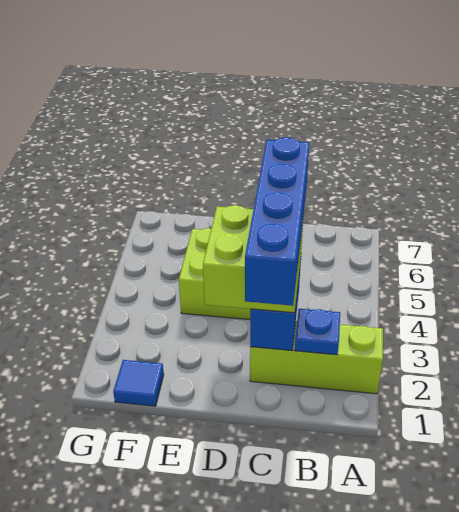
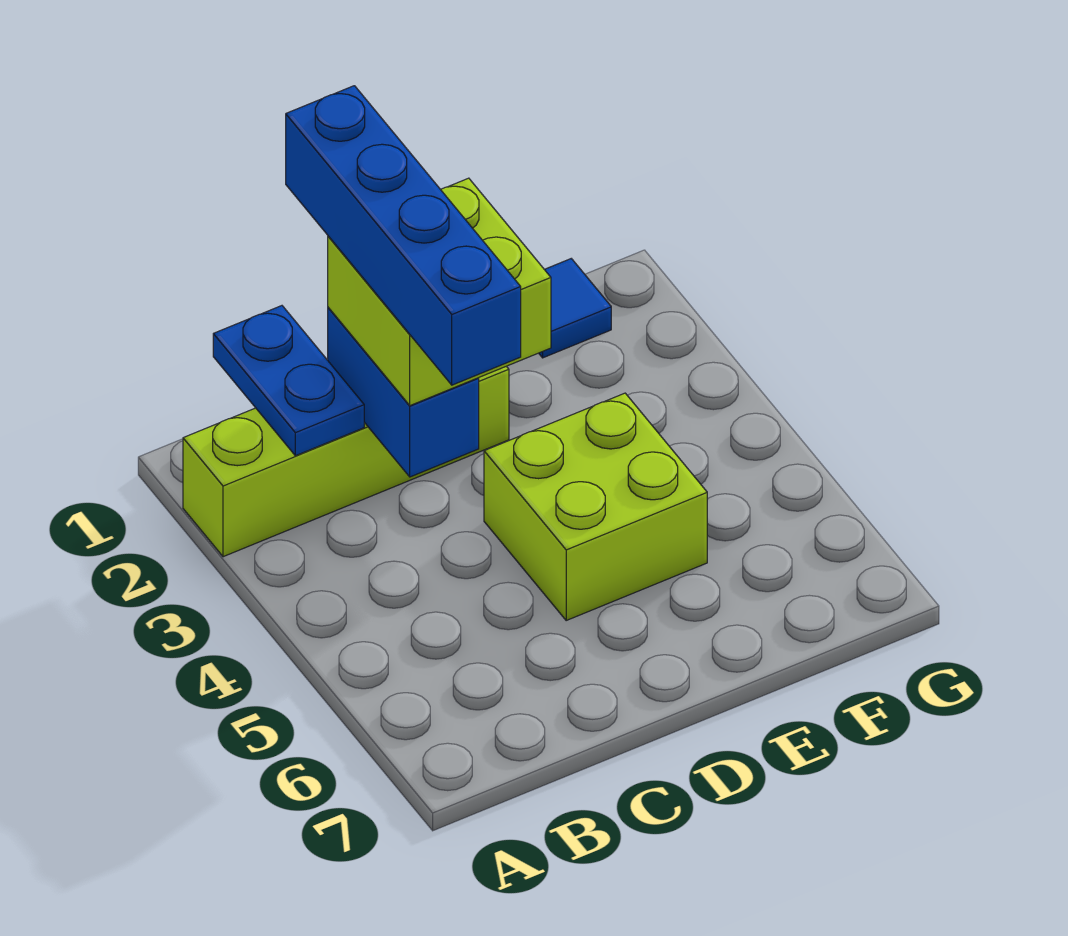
lime 1x3 brick [250,321,383,394] -> lime 1x4 brick [183,366,509,557]
blue 1x1 plate [295,309,340,355] -> blue 1x2 plate [213,306,364,456]

